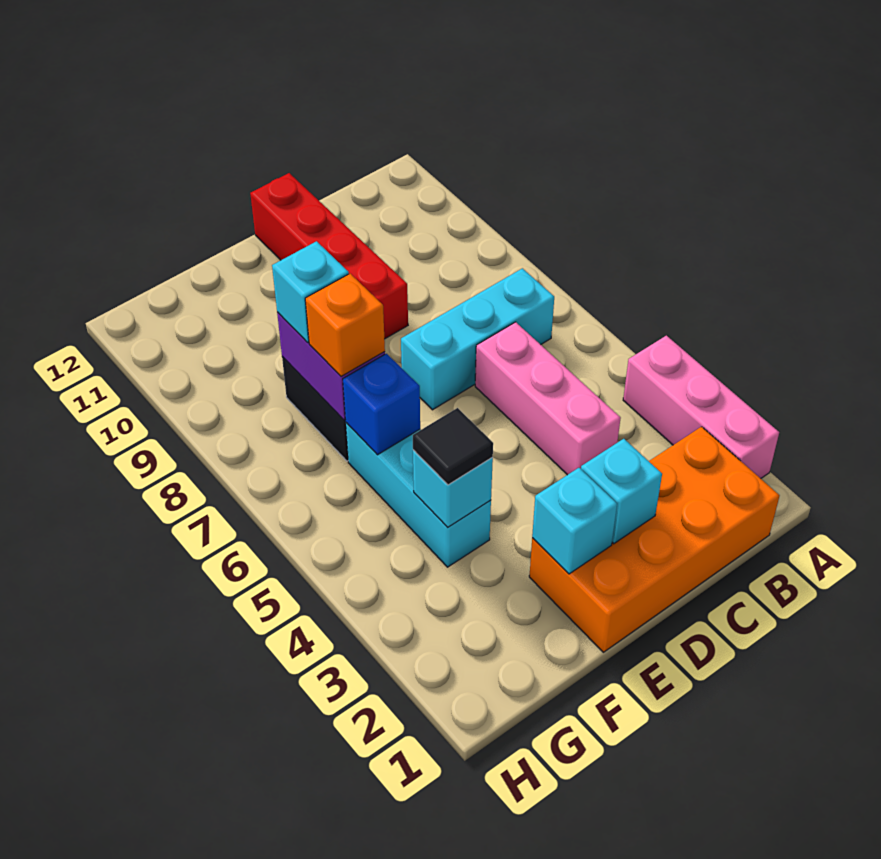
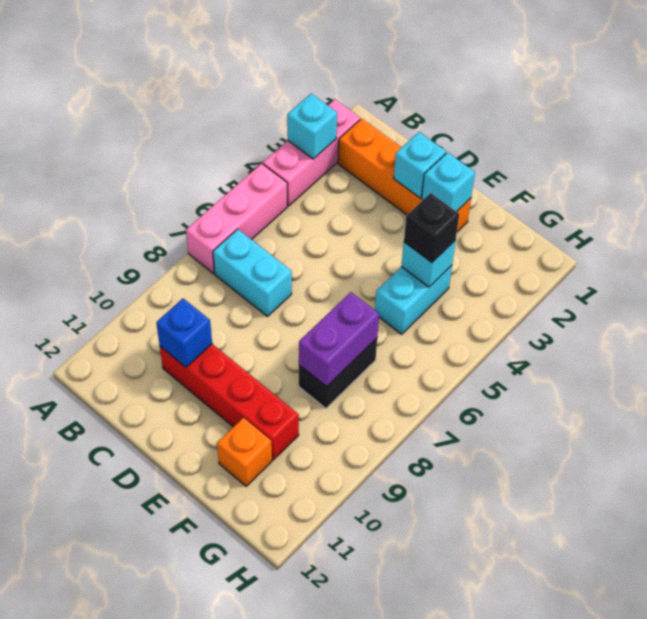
orange 2x4 brick [529,427,779,652] -> orange 1x4 brick [338,119,471,232]
cyan 1x3 brick [401,268,554,410] -> cyan 1x2 brick [213,229,292,316]
pink 1x3 brick [475,322,621,475] -> pink 1x3 brick moved to [186,163,287,274]
red 1x4 brick [250,173,408,339] -> red 1x4 brick turned to [160,344,299,460]
cyan 1x3 brick [346,423,491,567] -> cyan 1x2 brick [375,265,452,334]
black 1x1 tile [413,408,493,485] -> black 1x1 brick [404,193,459,262]
blue 1x1 brick [343,354,420,455] -> blue 1x1 brick moved to [156,299,212,367]
orange 1x1 brick [305,274,385,376] -> orange 1x1 brick moved to [217,418,272,486]
cyan 1x1 brick [272,241,349,343] -> cyan 1x1 brick moved to [287,94,337,159]

